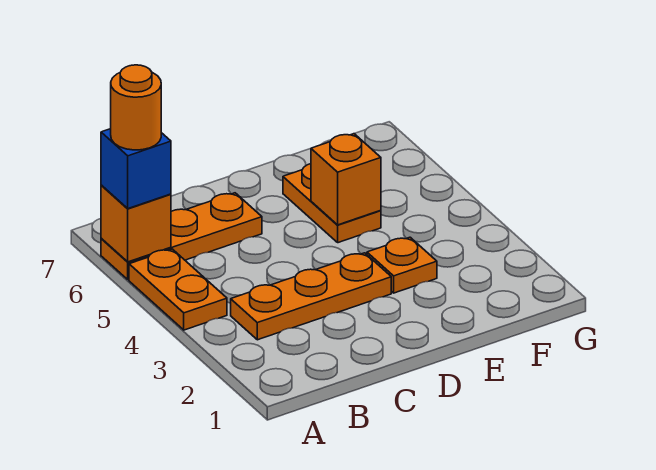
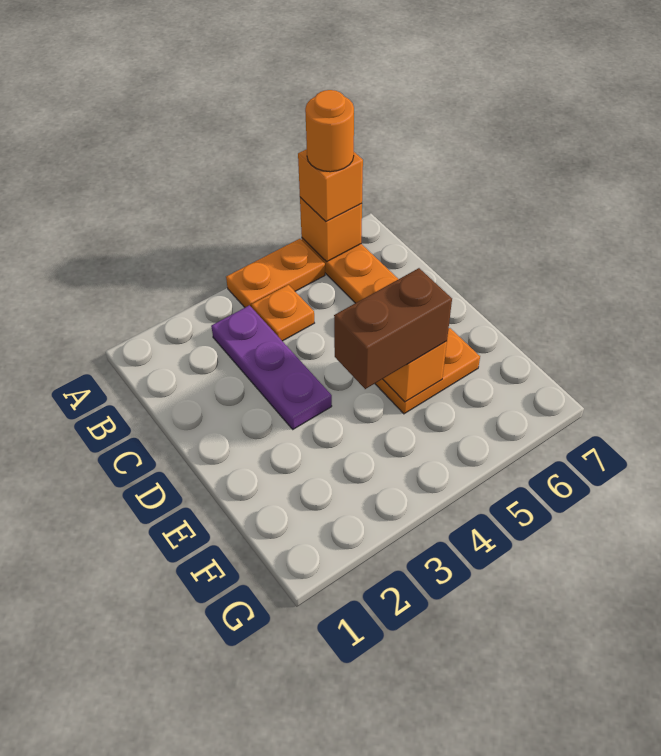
blue 1x1 brick [101,129,171,209] -> orange 1x1 brick [298,149,363,221]
orange 1x3 plate [231,253,391,340] -> purple 1x3 plate [211,305,332,429]
orange 1x1 plate [367,237,437,293] -> orange 1x1 plate moved to [251,285,314,341]
none -> brown 1x2 brick [334,268,452,389]

